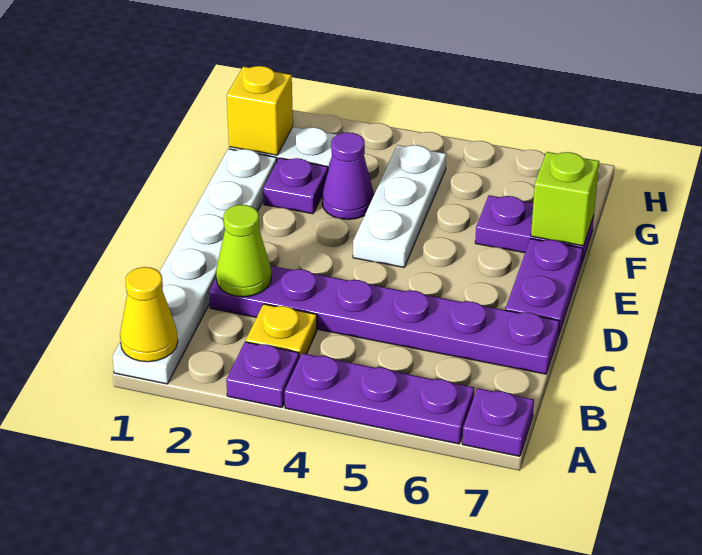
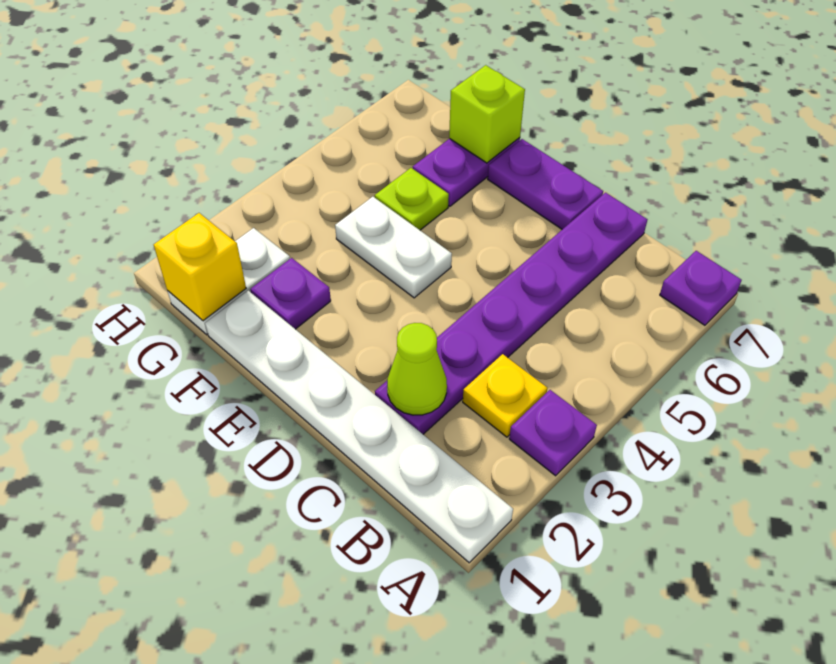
yellow 1x1 cone [120,267,178,362] -> none
purple 1x3 plate [284,353,474,444] -> none
white 1x3 plate [353,145,446,267] -> white 1x2 plate [335,197,452,298]
purple 1x1 cone [322,132,374,220] -> none
none -> lime 1x1 plate [375,168,449,230]

